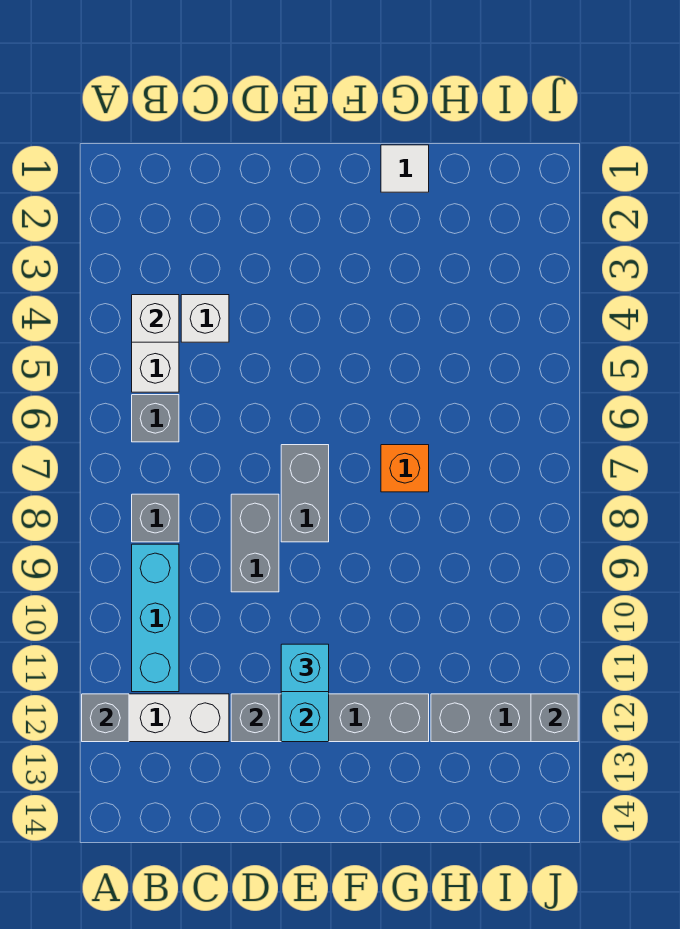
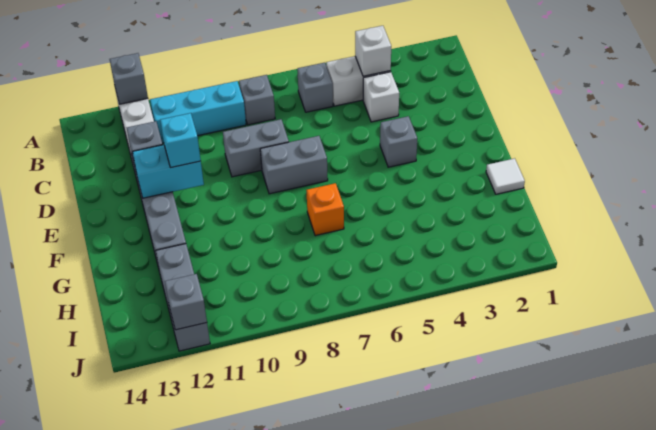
none -> grey 1x1 brick [380,116,417,167]

